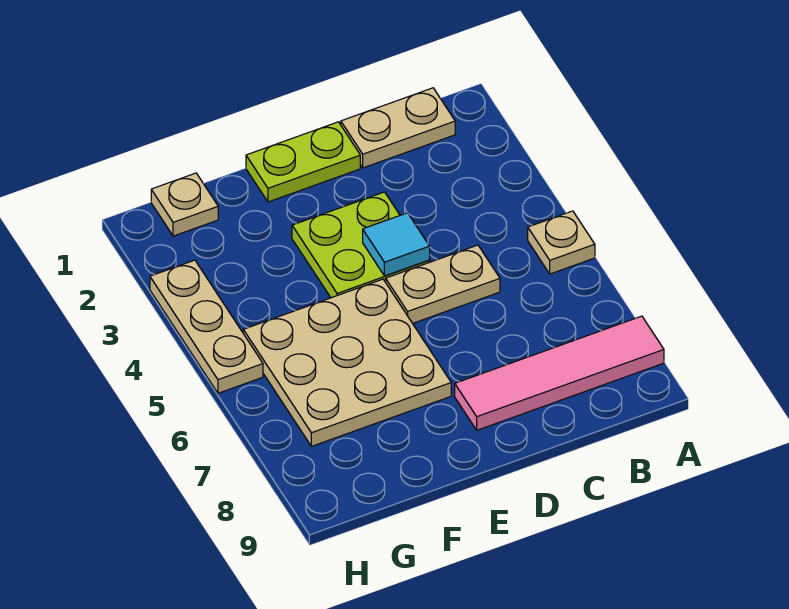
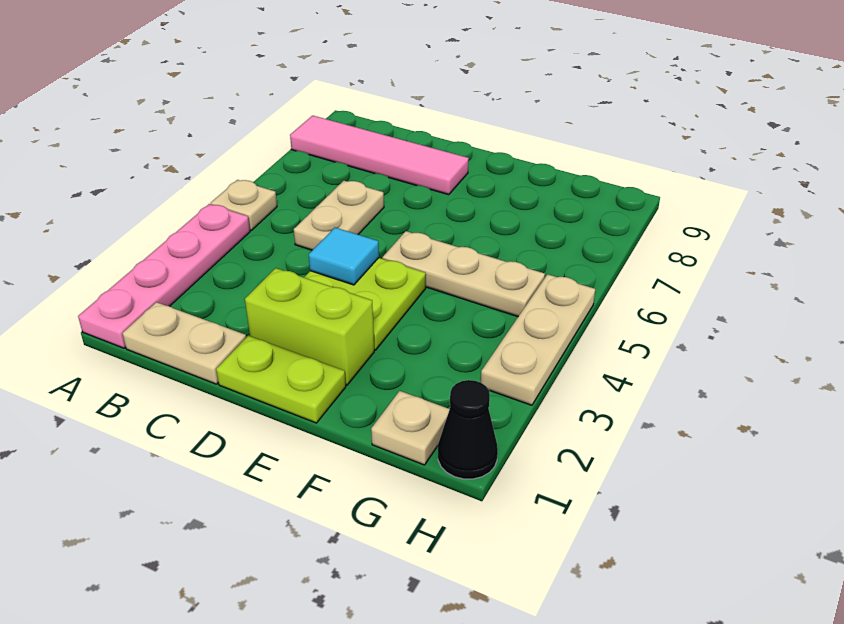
none -> pink 1x4 plate [78,204,250,348]
tan 1x2 plate [386,245,500,323] -> tan 1x2 plate turned to [294,181,384,250]
none -> lime 1x2 brick [245,268,374,385]
tan 3x3 plate [243,279,451,446] -> tan 1x3 plate [382,231,545,317]
none -> black 1x1 cone [438,380,498,479]

